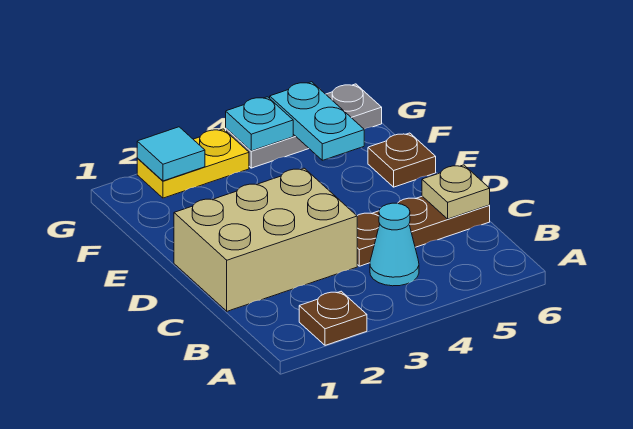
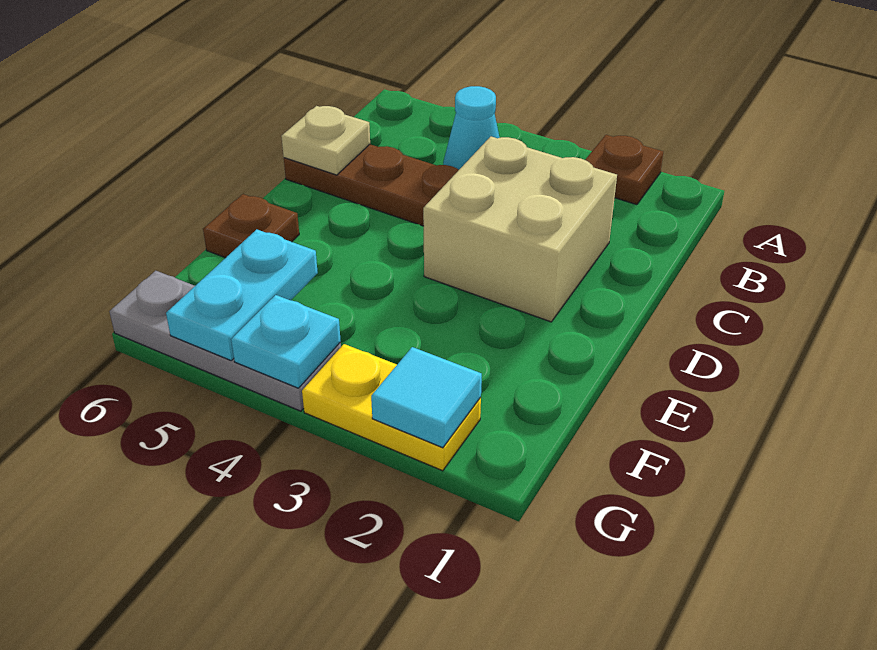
tan 2x3 brick [174,168,357,311] -> tan 2x2 brick [423,137,617,322]

